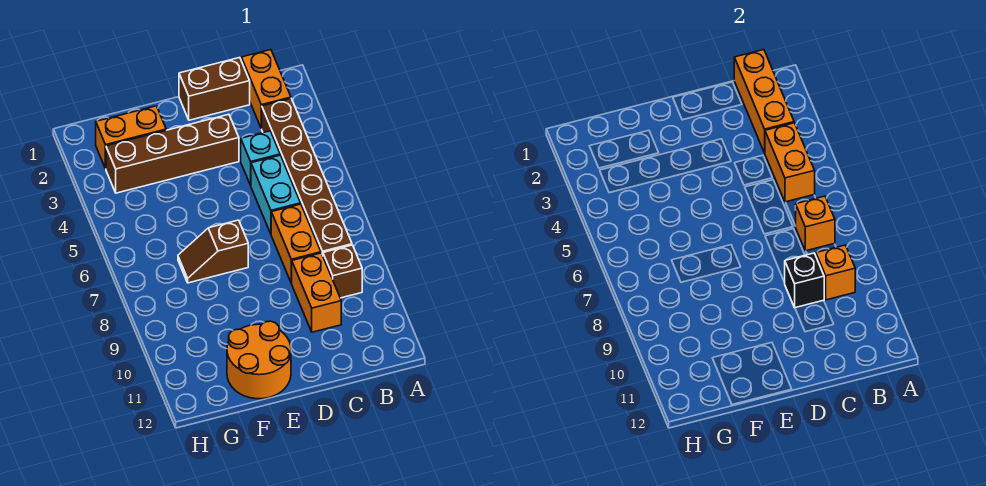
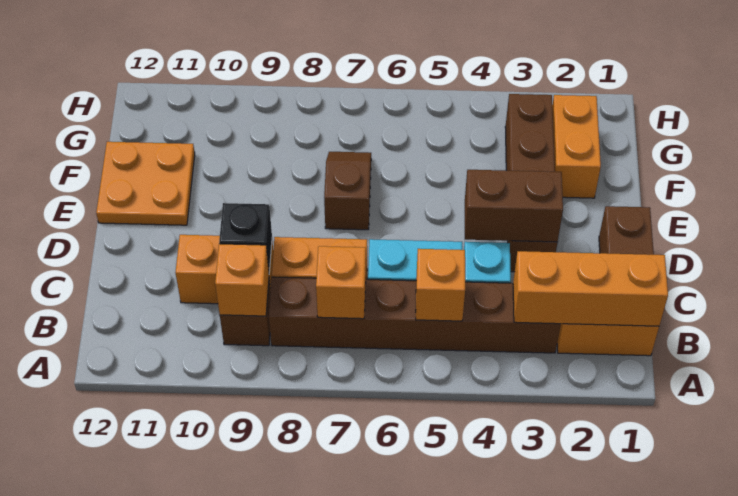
orange 1x2 brick [765,123,815,202] -> orange 1x1 brick [416,249,465,321]
none -> brown 1x2 brick [465,170,563,242]
orange 2x2 round brick [227,321,291,399] -> orange 2x2 plate [96,142,195,225]

